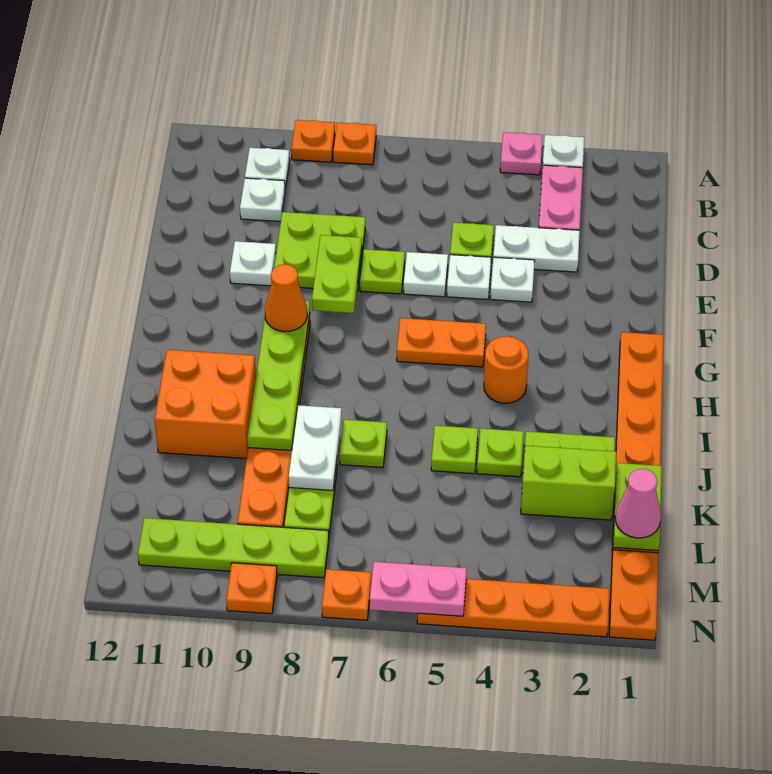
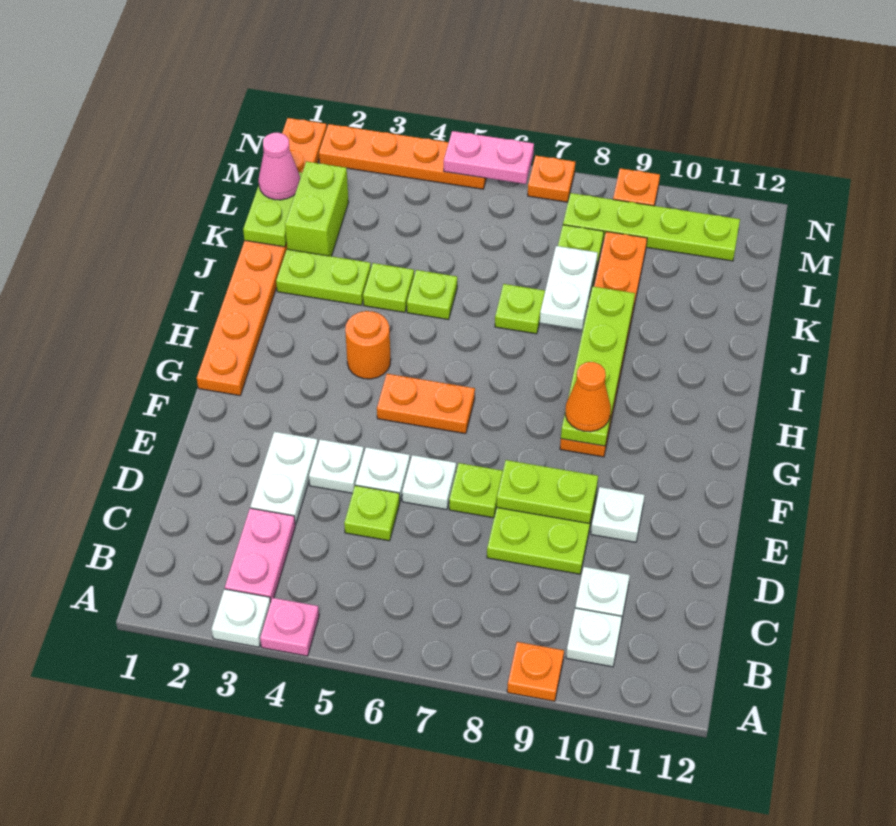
orange 1x1 plate [333,123,376,165] -> none
white 1x2 plate [493,225,580,272] -> white 1x2 plate turned to [250,432,318,524]
lime 1x2 plate [312,235,362,313] -> lime 1x2 plate turned to [497,460,598,524]
orange 2x2 brick [155,350,256,459] -> none
lime 1x2 brick [521,446,616,520] -> lime 1x2 brick turned to [285,161,349,256]

